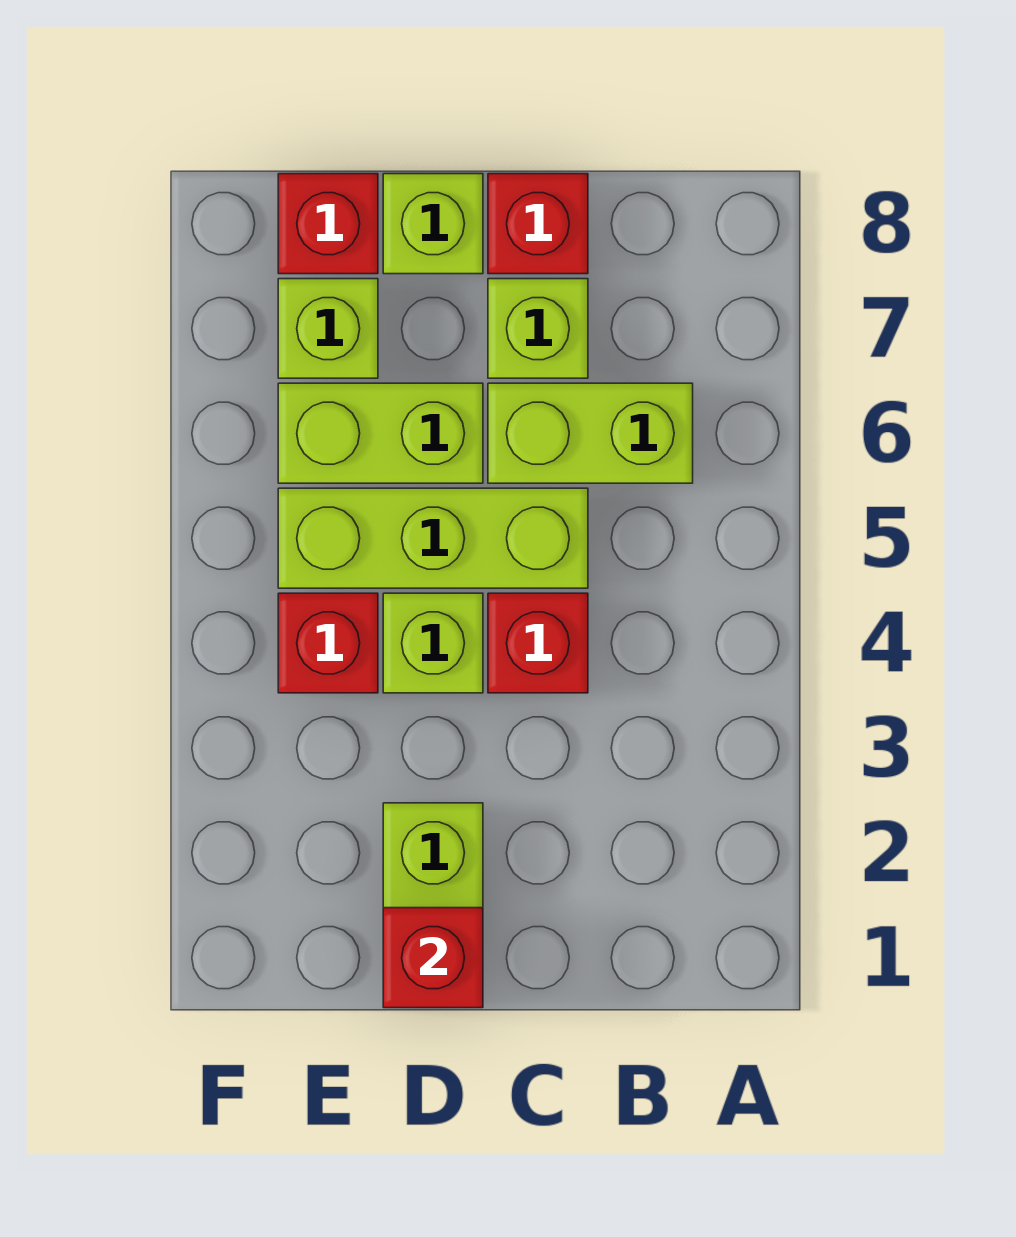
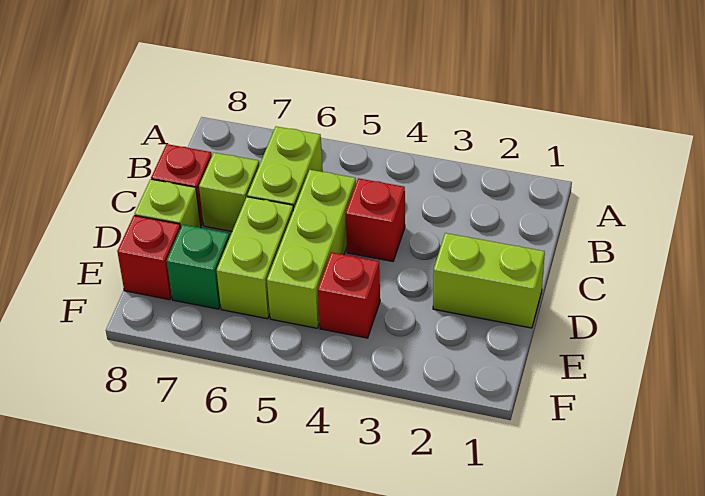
red 1x1 brick [383,908,483,1008] -> none
lime 1x1 brick [383,593,483,693] -> none
lime 1x1 brick [278,279,378,378] -> green 1x1 brick [167,225,230,309]

